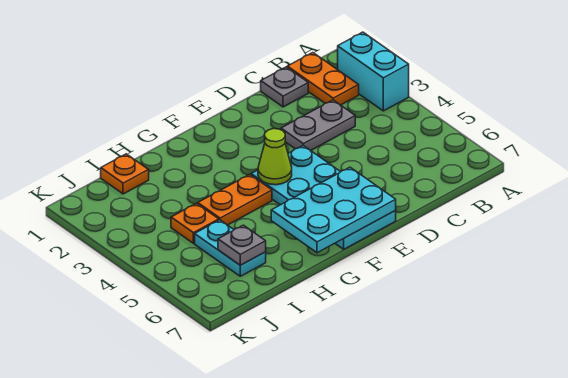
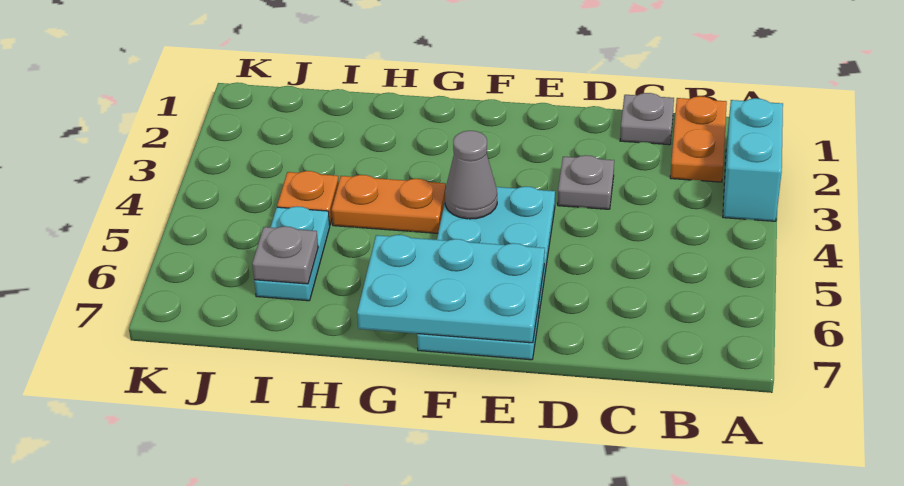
grey 1x2 plate [281,100,355,151] -> grey 1x1 plate [558,155,614,209]
lime 1x1 cone [258,129,292,185] -> grey 1x1 cone [445,131,497,219]
orange 1x1 plate [101,154,149,194] -> none

